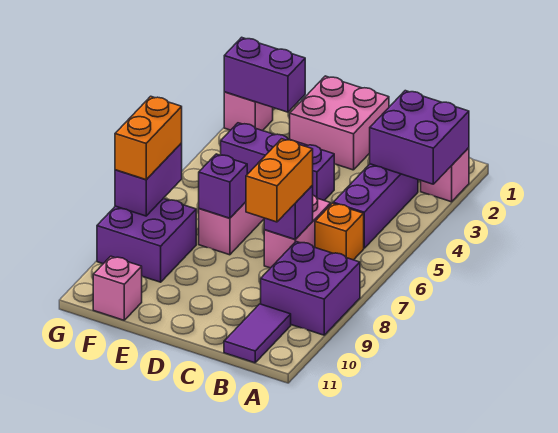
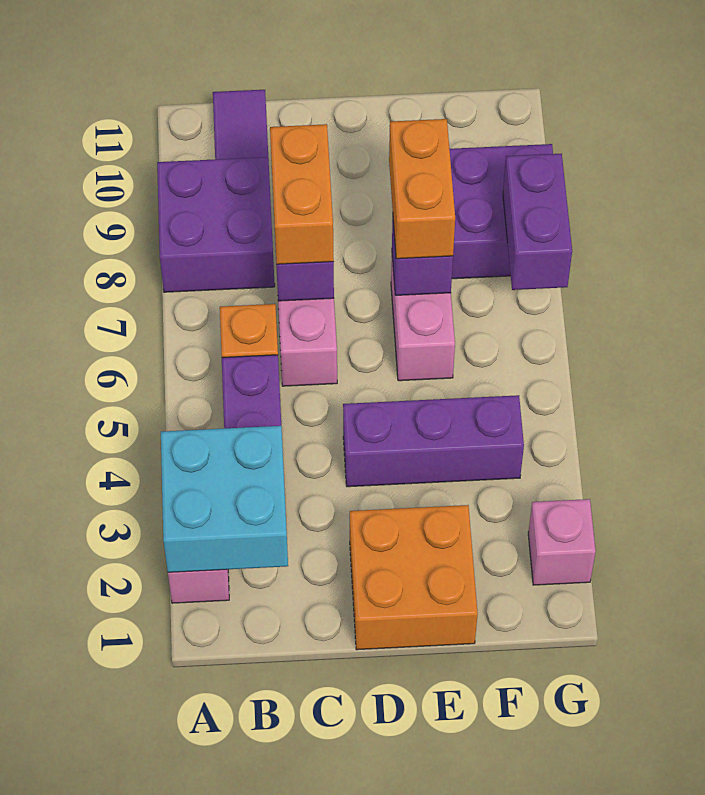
purple 2x2 brick [370,91,469,184] -> cyan 2x2 brick [161,426,288,572]
pink 2x2 brick [290,76,389,170] -> orange 2x2 brick [350,505,478,650]
purple 1x2 brick [224,37,305,112] -> none
pink 1x1 brick [93,256,142,320] -> none
orange 1x2 brick [115,96,182,180] -> orange 1x2 brick moved to [389,119,455,259]

